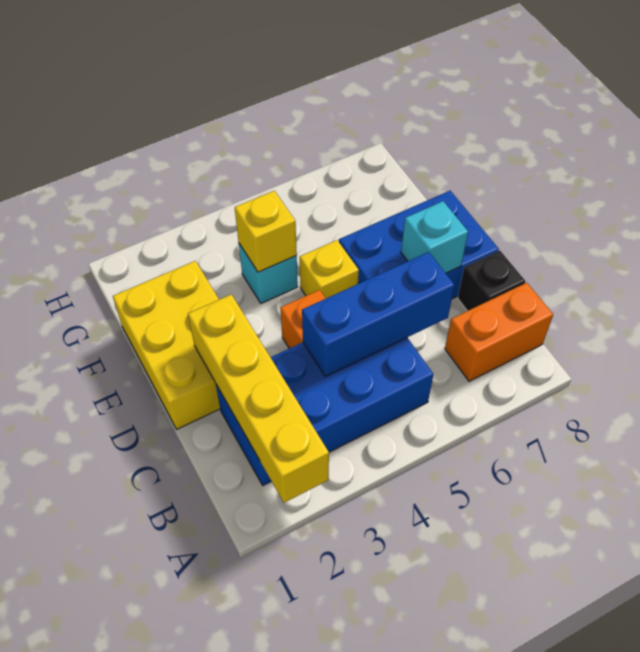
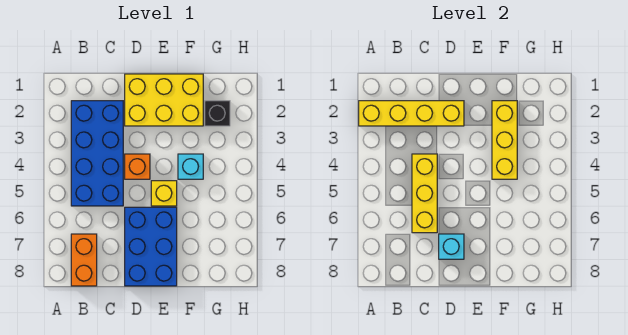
blue 1x3 brick [302,252,454,376] -> yellow 1x3 brick [412,154,437,233]
black 1x1 brick [458,251,525,311] -> black 1x1 brick moved to [205,101,230,126]
yellow 1x1 brick [235,191,297,272] -> yellow 1x3 brick [492,101,517,179]

